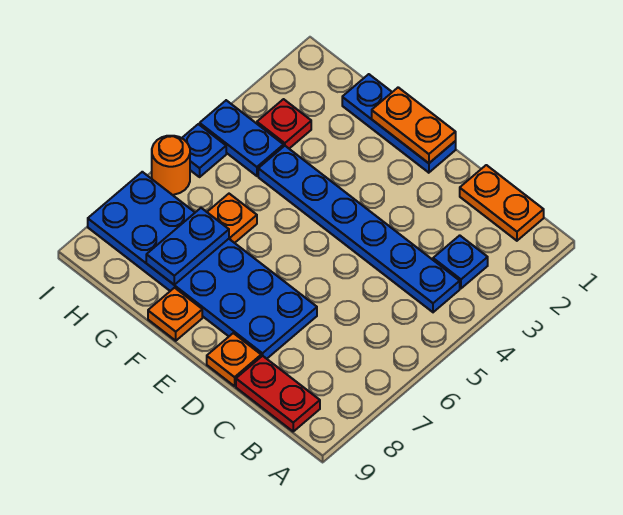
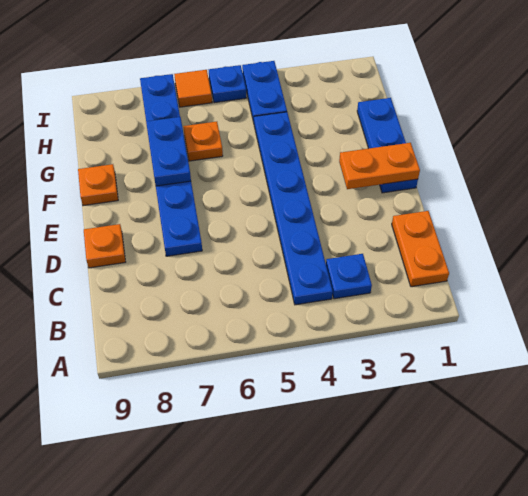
red 1x2 plate [236,356,320,431] -> none
blue 2x6 plate [88,172,317,359] -> blue 1x6 plate [140,74,202,256]
orange 1x2 plate [372,87,456,163] -> orange 1x2 plate turned to [339,143,420,189]
blue 1x2 plate [146,208,229,285] -> blue 1x2 plate turned to [146,117,191,186]
red 1x1 plate [257,99,311,148] -> none
orange 1x1 round brick [152,136,190,195] -> orange 1x1 tile [174,70,212,107]

